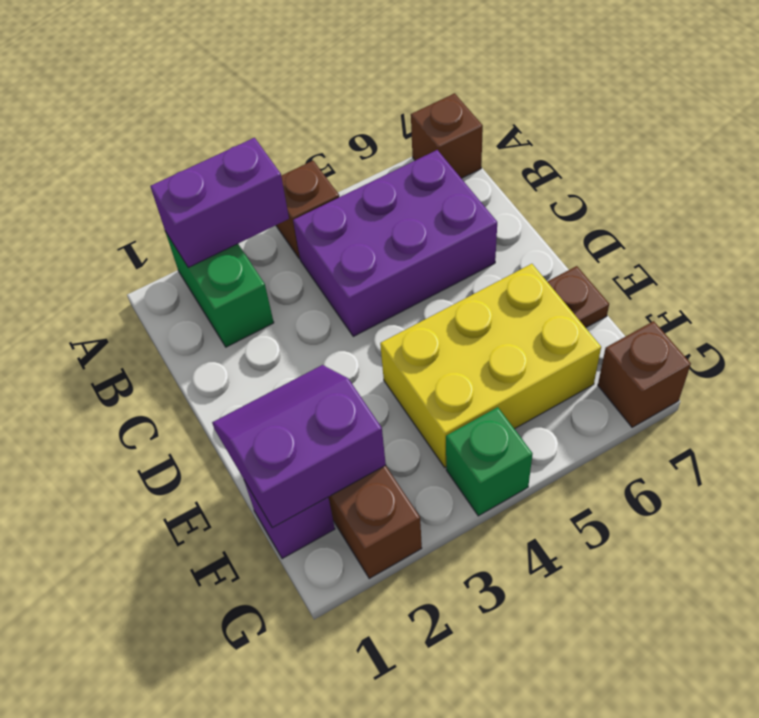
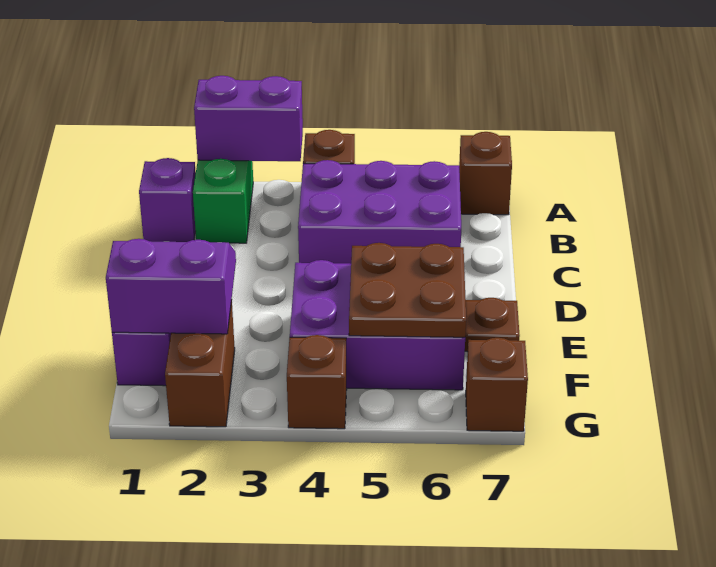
none -> purple 1x1 brick [139,158,196,242]
yellow 2x3 brick [380,264,601,467] -> purple 2x3 brick [290,260,465,390]
none -> brown 2x2 plate [349,243,466,337]
green 1x1 brick [446,407,532,516] -> brown 1x1 brick [287,335,347,429]

